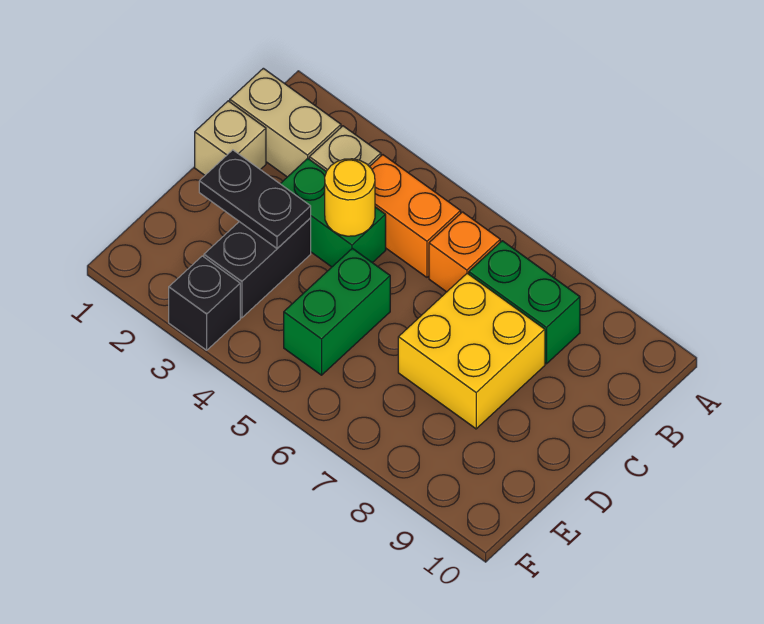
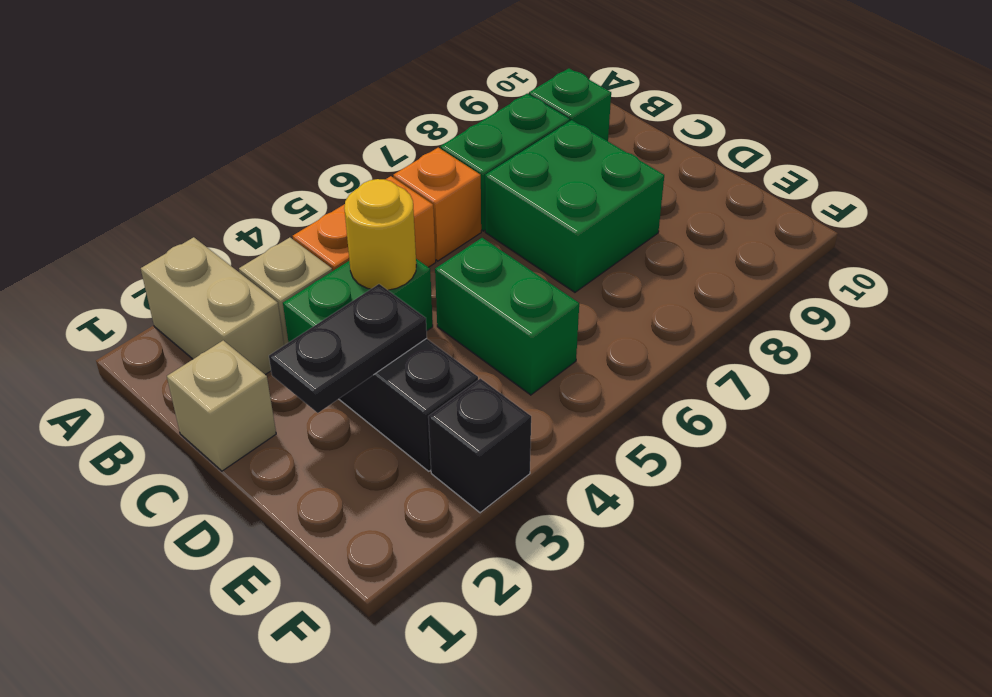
tan 1x2 brick [230,68,341,177] -> tan 1x2 brick turned to [141,237,284,375]
none -> green 1x1 brick [529,68,611,141]
yellow 2x2 brick [398,273,545,429] -> green 2x2 brick [485,120,664,292]

